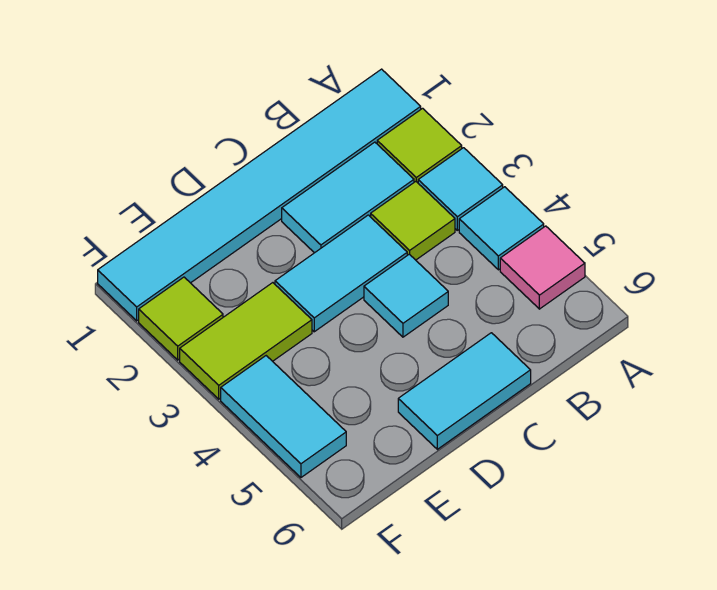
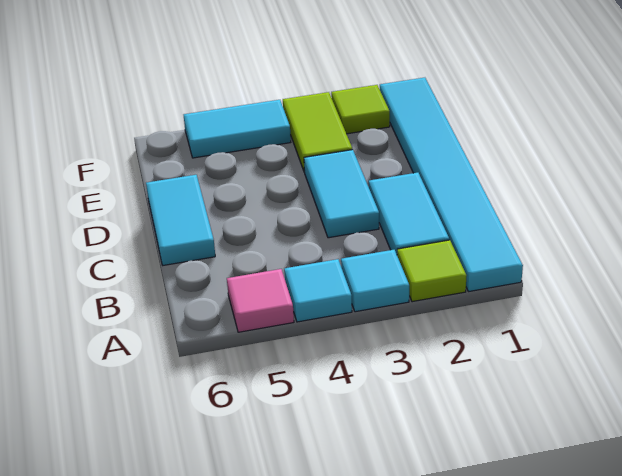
lime 1x1 tile [371,182,455,260] -> none
cyan 1x1 tile [364,254,448,337] -> none

